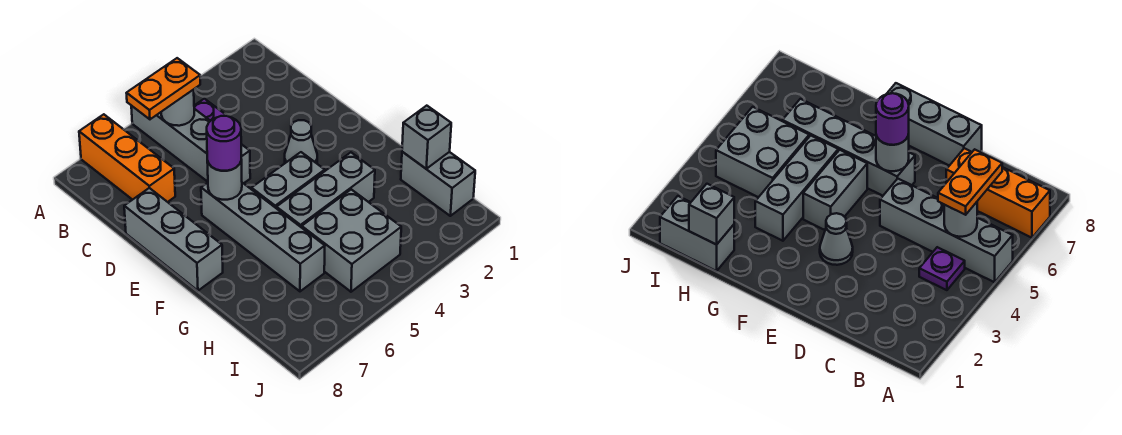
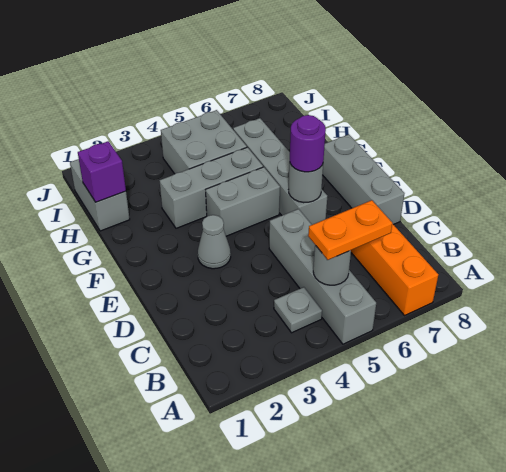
purple 1x1 plate [194,99,227,121] -> grey 1x1 plate [274,287,322,333]
grey 1x1 brick [402,106,451,169] -> purple 1x1 brick [78,141,126,202]

